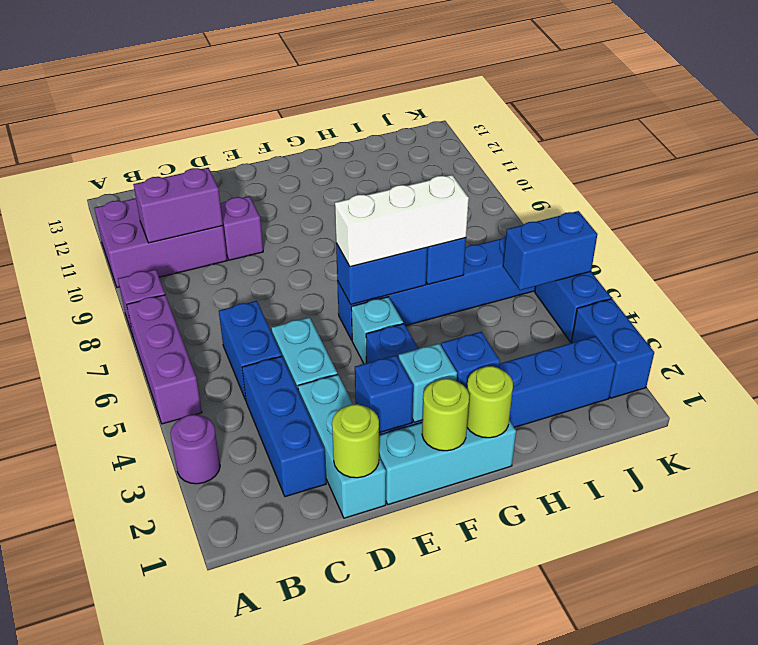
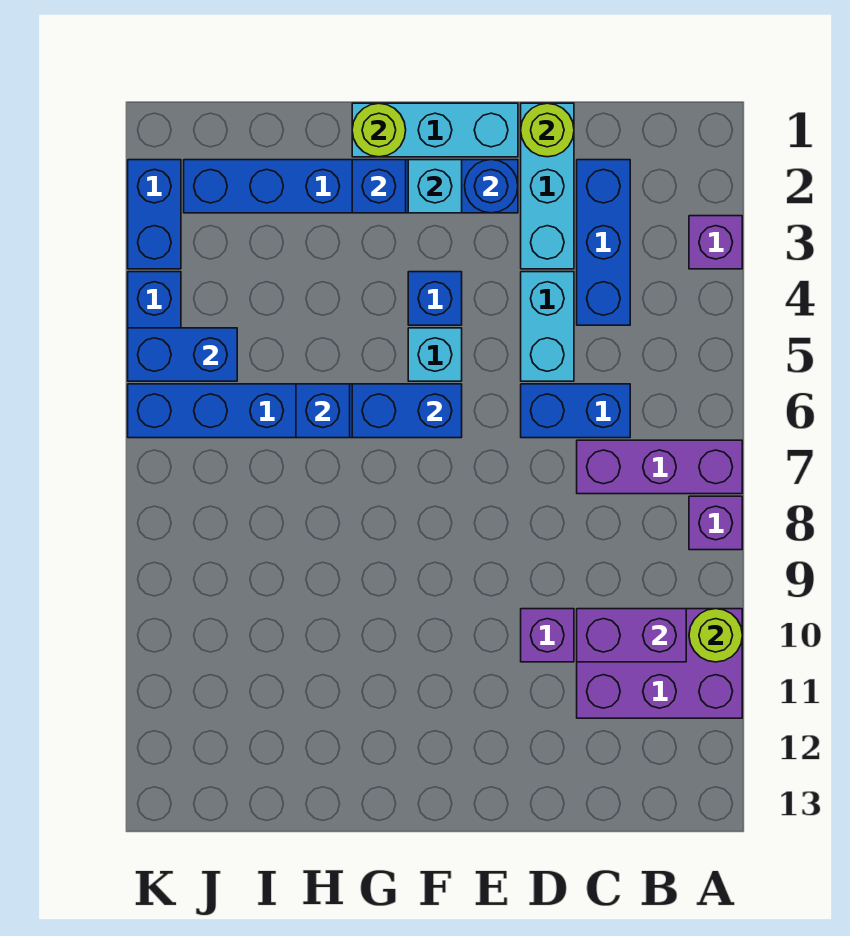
purple 1x1 round brick [170,415,220,484] -> purple 1x1 brick [689,216,742,269]
purple 1x3 brick [127,295,202,424] -> purple 1x3 brick turned to [577,440,742,494]
blue 1x2 brick [219,301,282,400] -> blue 1x2 brick turned to [521,384,630,438]
blue 1x1 brick [355,355,413,433] -> blue 1x1 round brick [465,160,518,213]
lime 1x1 round brick [422,379,469,451] -> lime 1x1 round brick moved to [689,609,742,662]
white 1x3 brick [335,175,469,267] -> none

